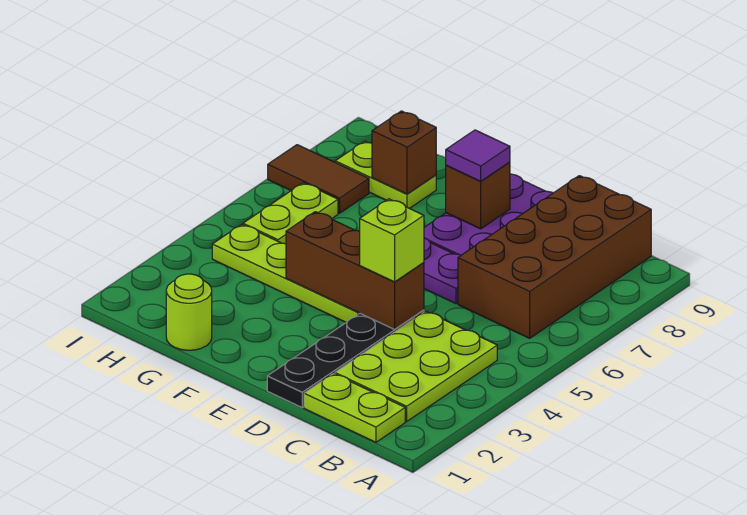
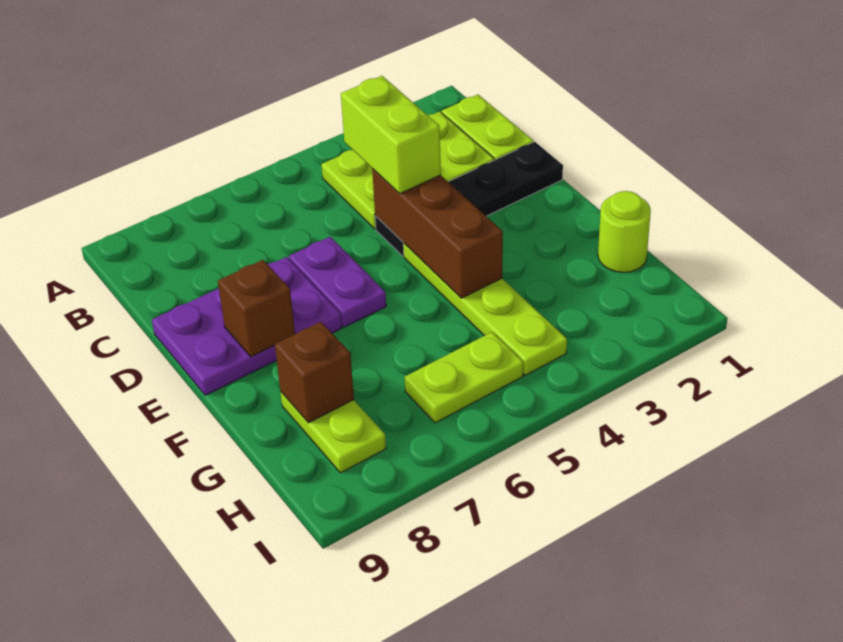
brown 2x4 brick [458,176,651,338] -> none
lime 1x1 brick [360,199,424,282] -> lime 1x2 brick [341,76,441,194]
purple 1x1 tile [446,130,510,181] -> none
brown 1x2 tile [268,145,369,213] -> none

